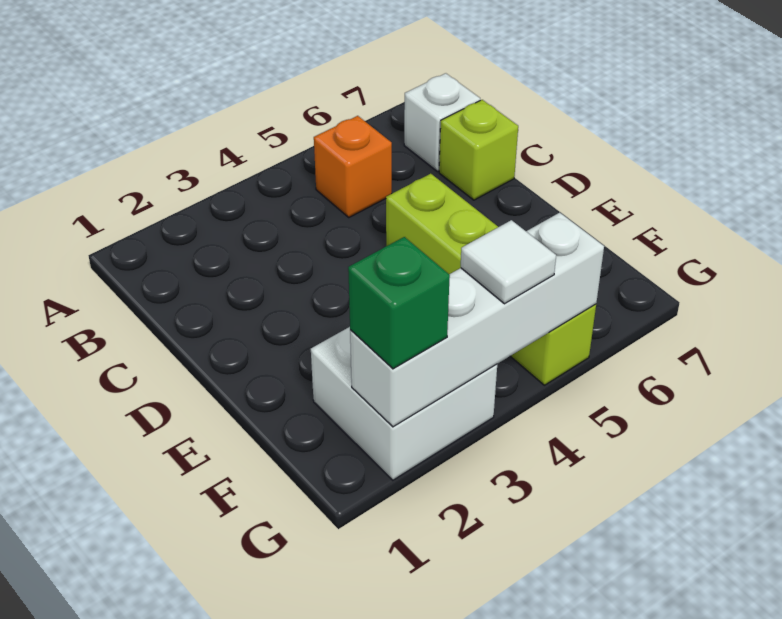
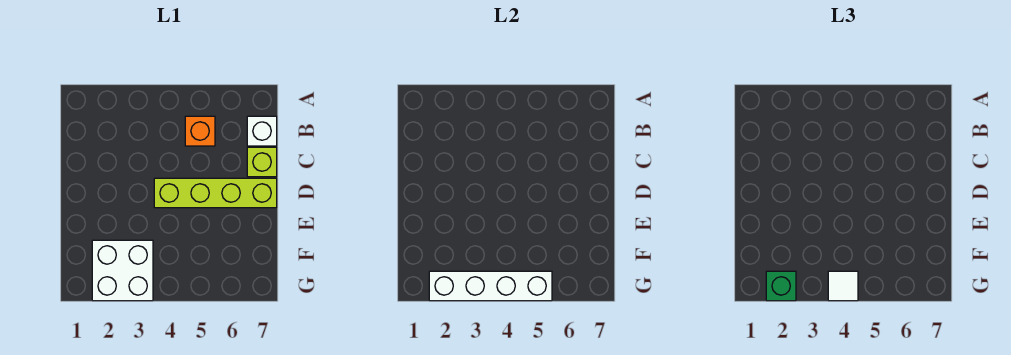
lime 1x4 brick [386,174,596,385] -> lime 1x4 brick turned to [154,178,277,208]

